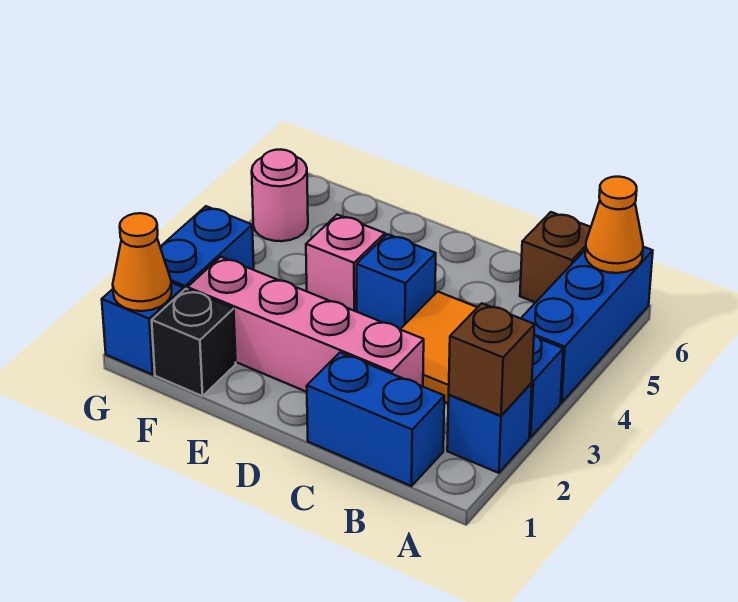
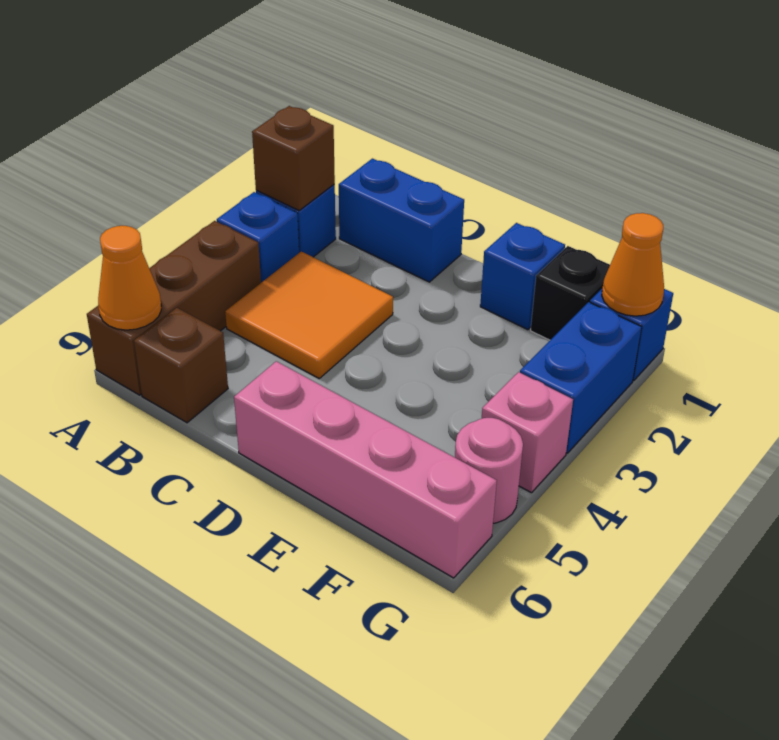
blue 1x3 brick [521,247,653,403] -> brown 1x3 brick [87,221,261,395]
pink 1x4 brick [187,257,424,392] -> pink 1x4 brick moved to [234,361,497,578]
blue 1x1 brick [357,234,436,329] -> blue 1x1 brick moved to [480,223,565,330]
pink 1x1 brick [306,215,385,312] -> pink 1x1 brick moved to [482,372,573,493]

